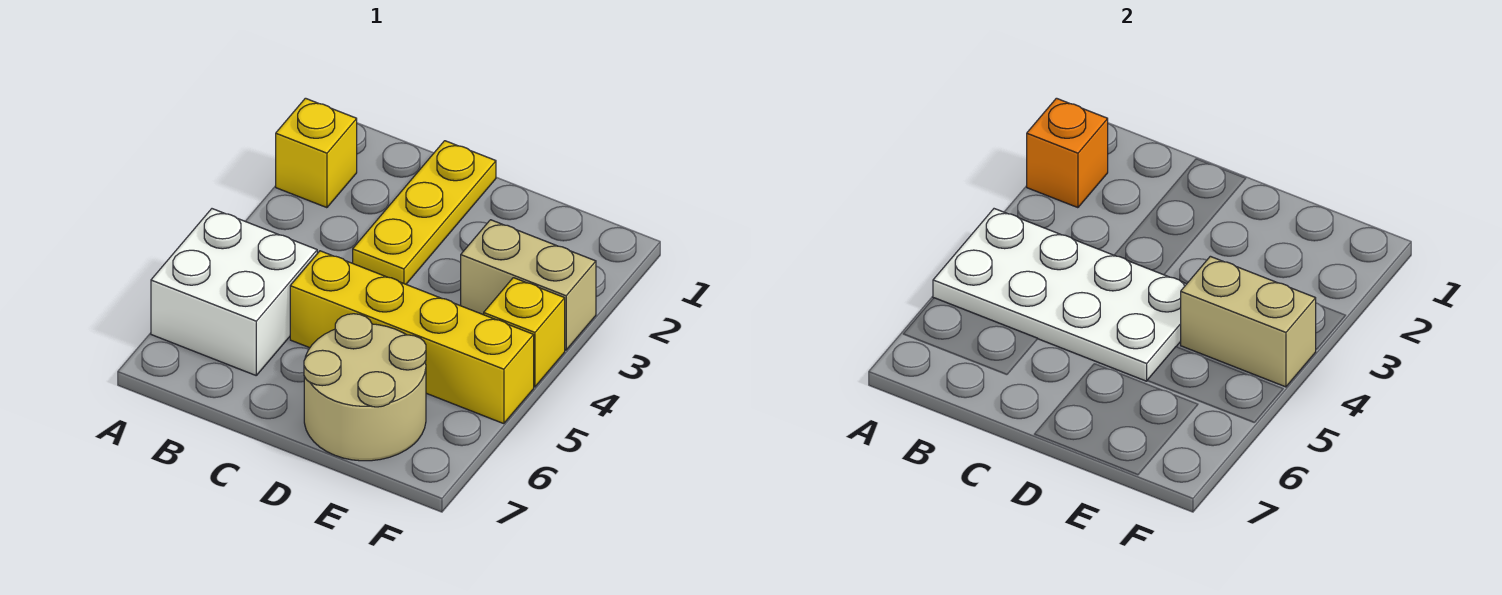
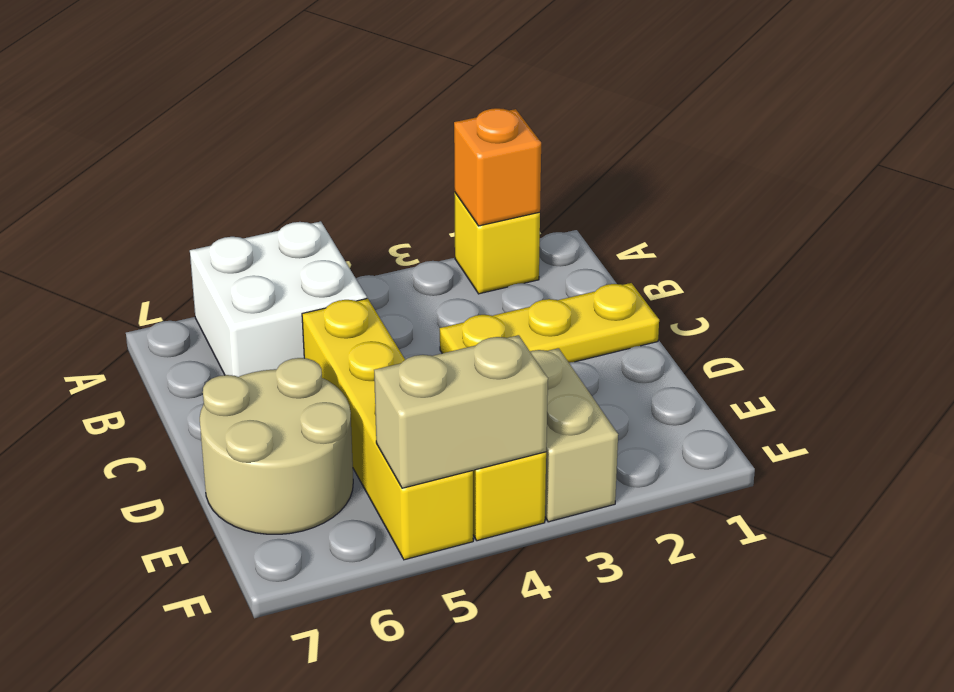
white 2x4 plate [933,209,1186,381] -> none
tan 1x2 brick [1181,256,1316,387] -> tan 1x2 brick turned to [374,335,548,488]

